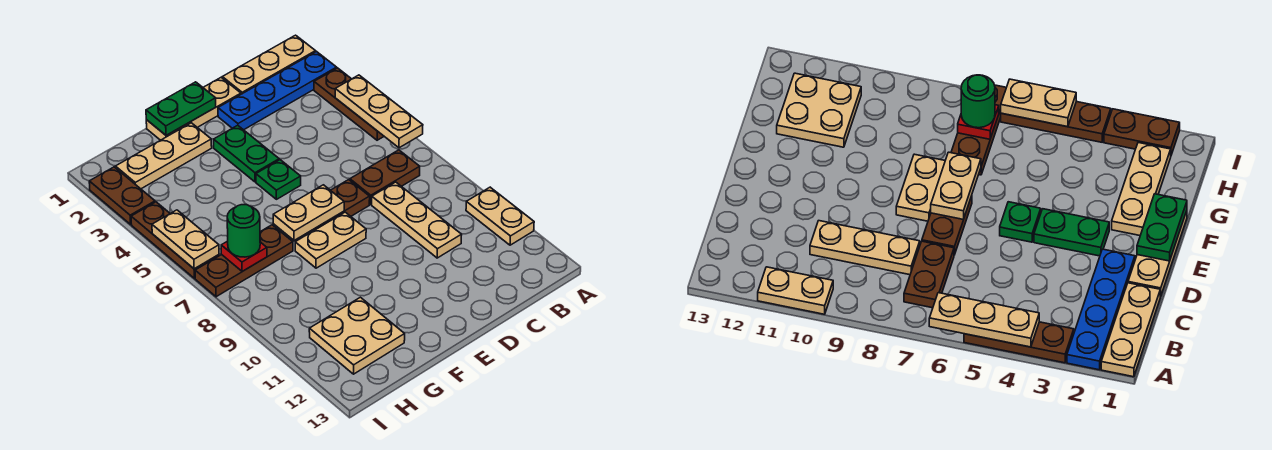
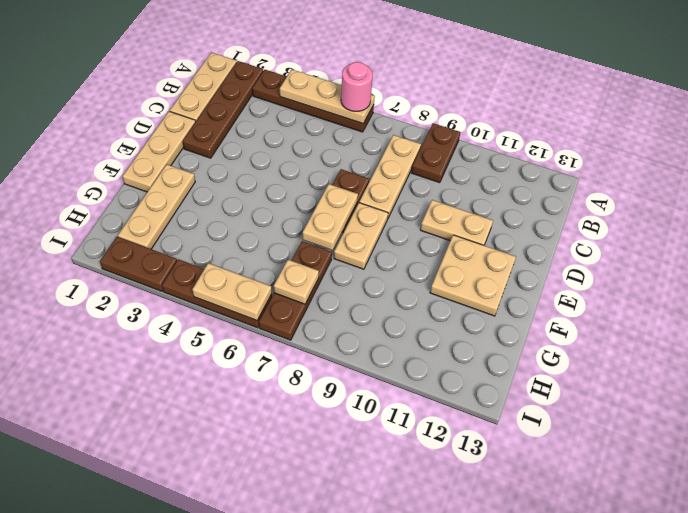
blue 1x4 plate [218,52,337,130] -> brown 1x4 plate [183,61,263,158]
brown 1x3 plate [314,68,384,140] -> brown 1x4 plate [252,70,374,132]
none -> pink 1x1 round brick [341,62,373,111]
tan 1x2 plate [466,187,534,245] -> tan 1x2 plate moved to [420,200,493,245]
brown 1x2 plate [350,150,420,204] -> brown 1x2 plate moved to [412,123,460,183]
tan 1x3 plate [372,182,462,258] -> tan 1x3 plate turned to [359,135,421,218]
green 1x2 plate [146,82,216,135] -> none
green 1x2 plate [214,125,279,182] -> none
green 1x1 plate [256,160,301,199] -> none
tan 2x2 plate [309,297,405,374] -> tan 2x2 plate moved to [430,235,516,316]
red 1x1 plate [221,241,267,272] -> tan 1x1 plate [274,260,319,304]
green 1x1 round brick [227,205,260,257] -> none

